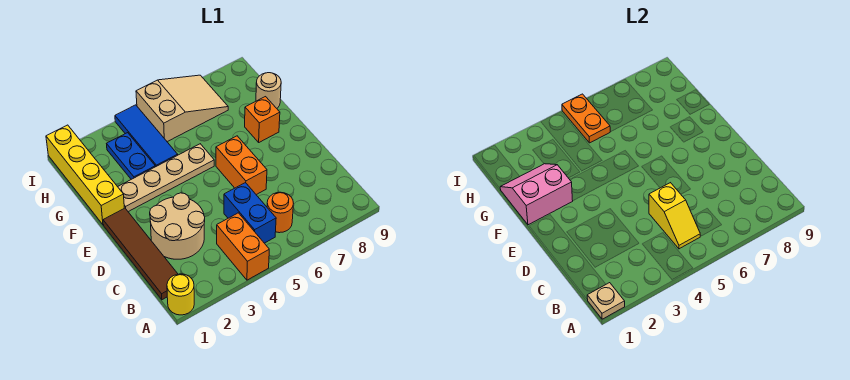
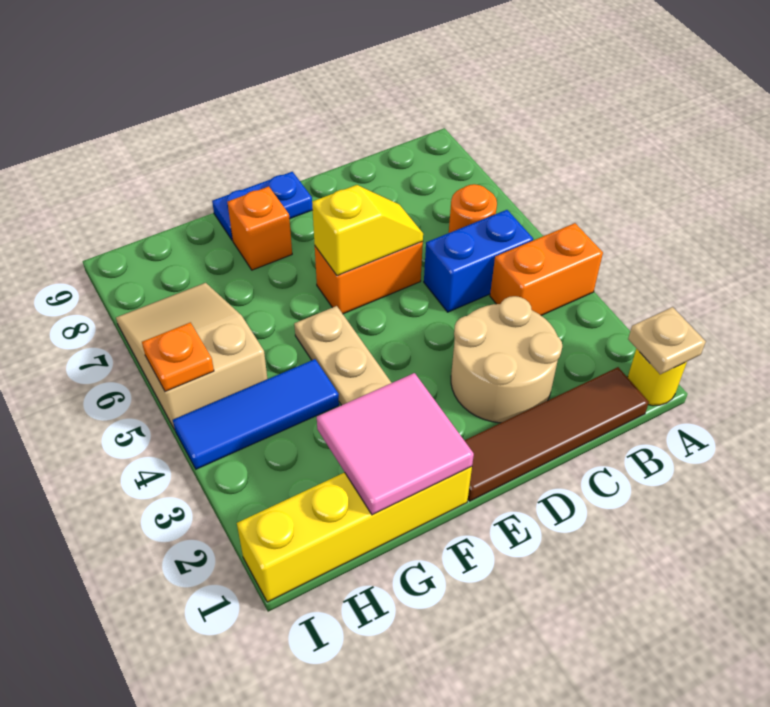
yellow 1x2 slope [649,183,700,249] -> yellow 1x2 slope moved to [312,185,423,276]
pink 2x2 slope [500,164,573,225] -> pink 2x2 tile [317,373,474,515]
blue 1x2 plate [107,133,155,179] -> blue 1x2 plate moved to [212,172,313,240]
tan 1x1 round brick [256,73,281,108] -> none
orange 1x2 plate [562,94,610,143] -> orange 1x1 plate [142,322,214,392]

